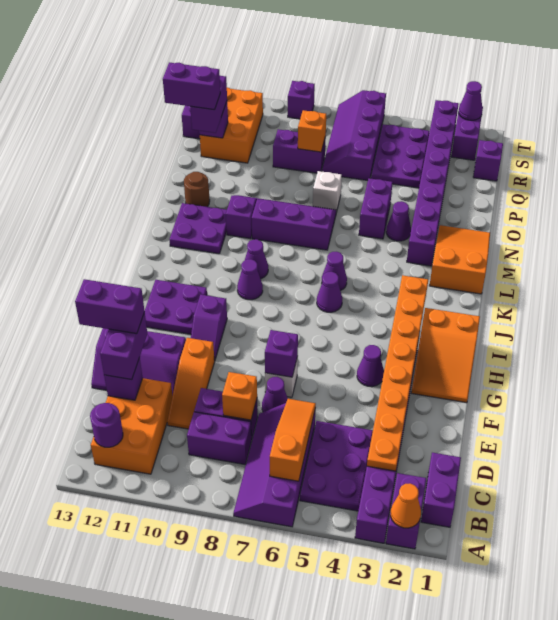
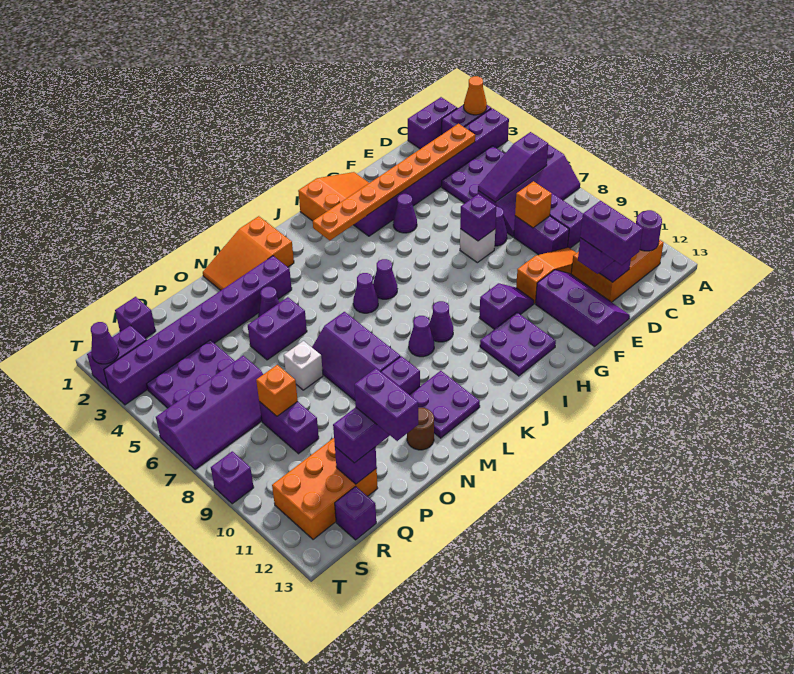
orange 1x3 slope [270,399,316,481] -> purple 1x3 slope [478,132,548,202]

